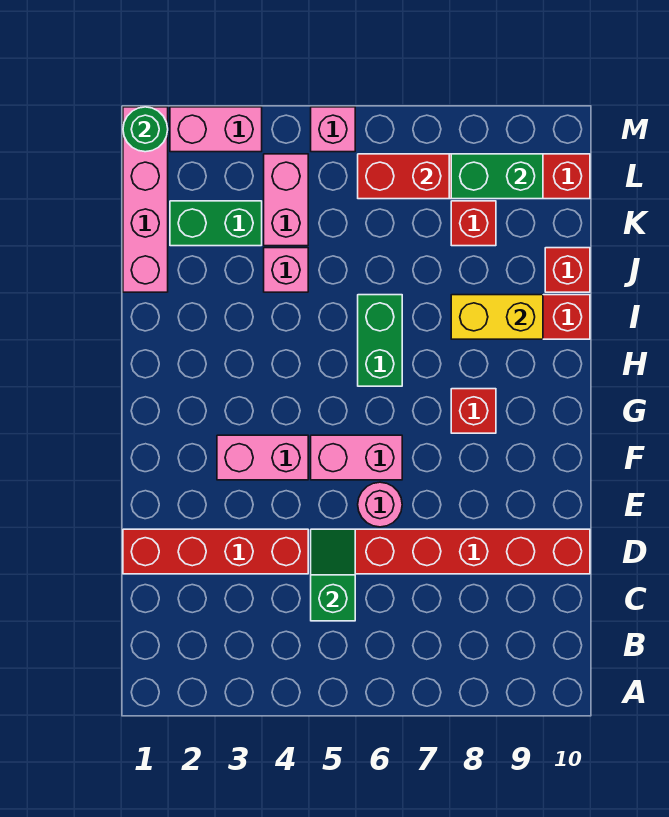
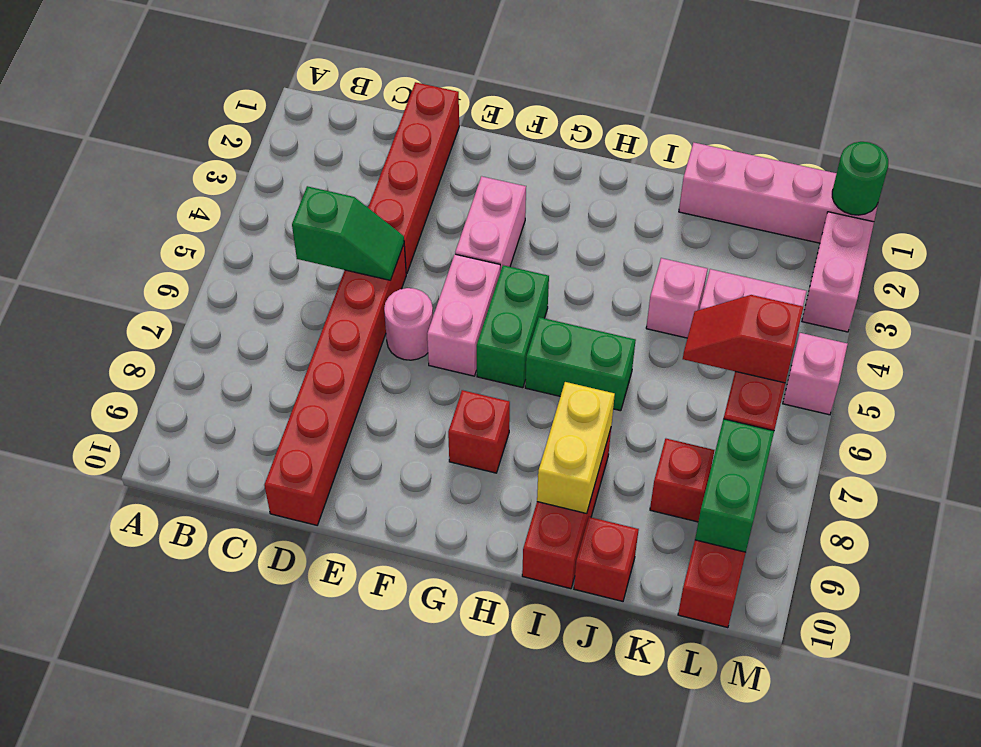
green 1x2 brick [170,201,262,246] -> green 1x2 brick moved to [477,265,549,388]
none -> red 1x2 slope [683,295,803,383]

